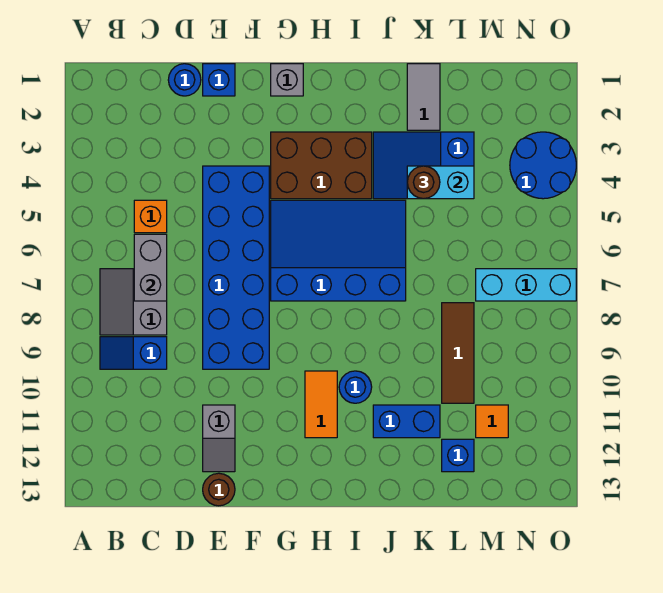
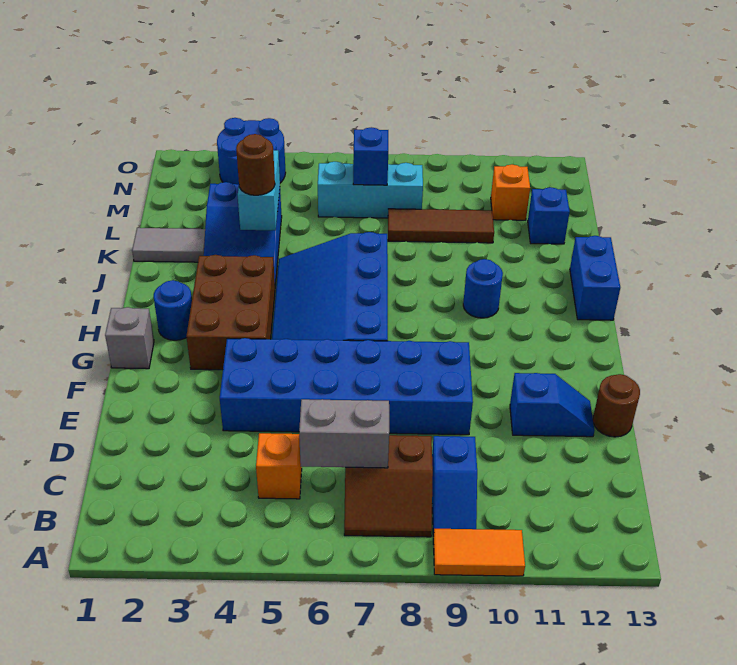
grey 2x2 slope [100,269,167,335] -> brown 2x2 slope [344,435,433,537]
blue 1x1 round brick [168,64,201,96] -> blue 1x1 round brick moved to [154,280,192,340]
blue 1x1 brick [203,64,235,96] -> blue 1x1 brick moved to [353,127,388,185]
grey 1x2 slope [203,405,235,472] -> blue 1x2 slope [510,373,594,437]
orange 1x2 tile [305,371,337,438] -> orange 1x2 tile moved to [433,529,525,576]
blue 1x2 brick [373,405,440,438] -> blue 1x2 brick moved to [570,236,620,320]
cyan 1x3 brick [476,269,576,301] -> cyan 1x3 brick turned to [318,162,423,218]
orange 1x1 tile [476,405,508,438] -> orange 1x1 brick [491,164,530,220]

